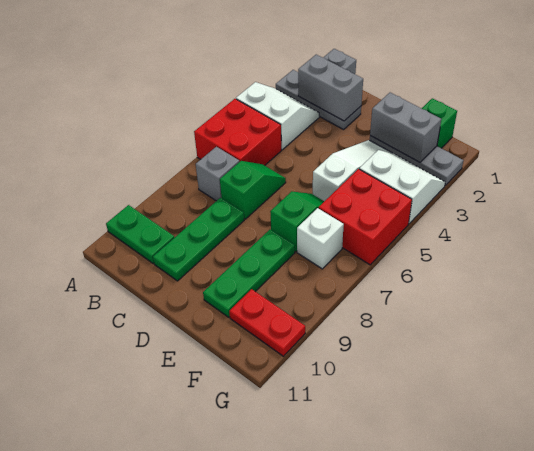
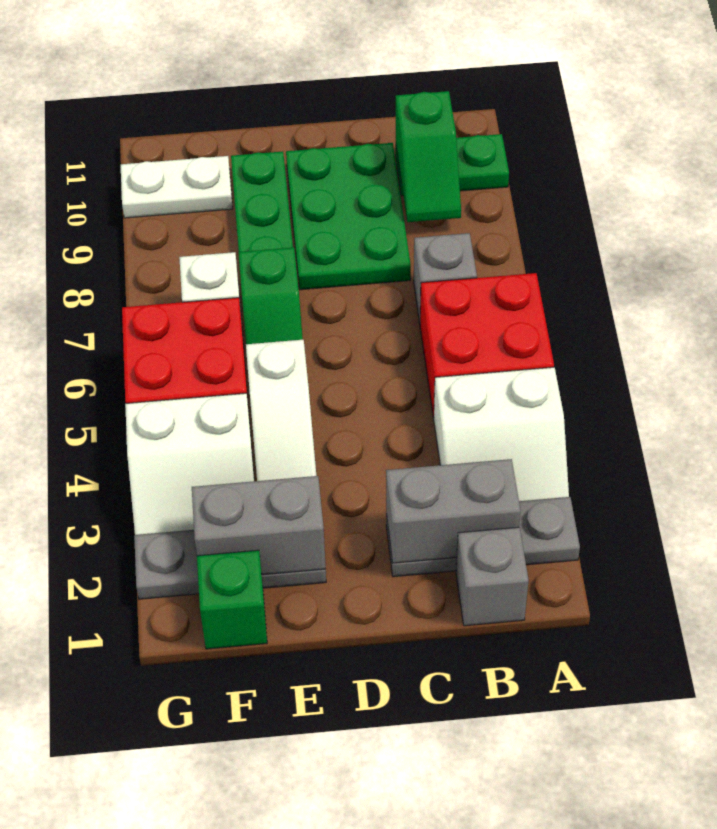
green 1x2 slope [220,161,286,219] -> green 1x2 slope moved to [396,91,461,222]
green 1x3 plate [153,198,244,281] -> green 2x3 plate [286,143,411,290]
red 1x2 plate [229,289,305,356] -> white 1x2 plate [121,156,233,218]

